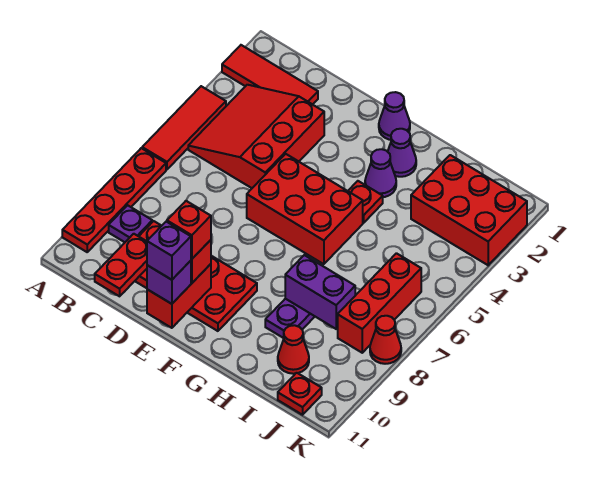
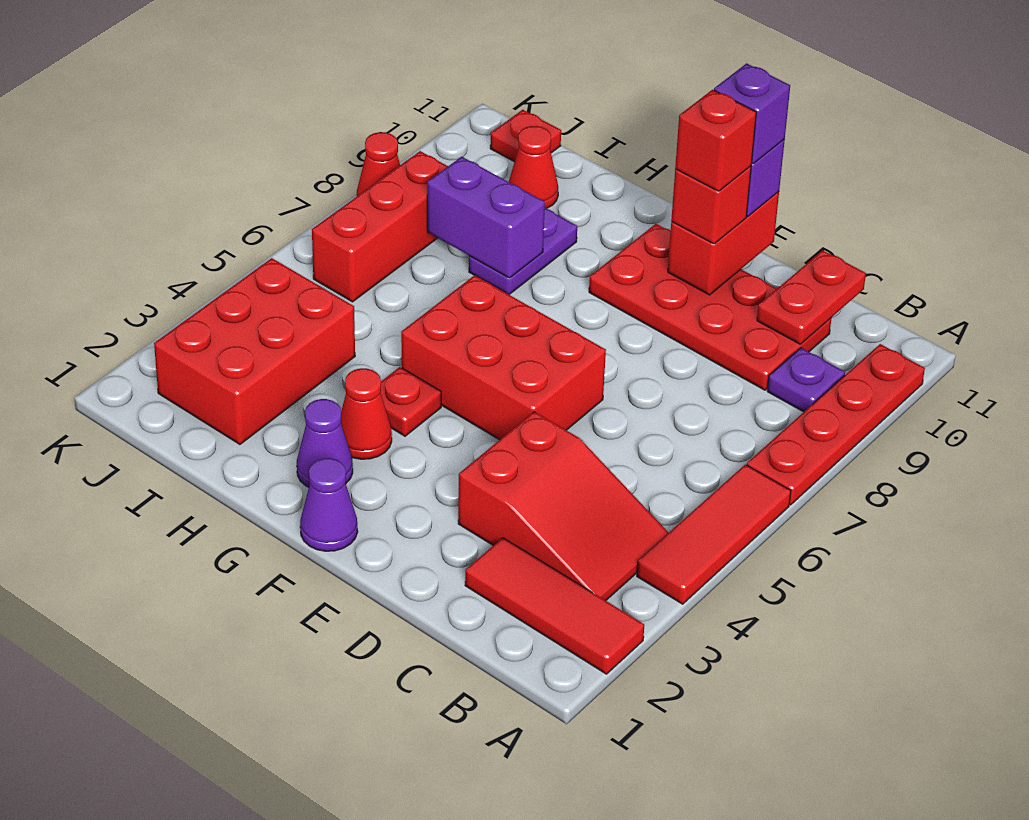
red 3x3 slope [188,85,324,188] -> red 2x3 slope [458,412,669,601]
purple 1x1 cone [365,149,396,197] -> red 1x1 cone [341,368,392,459]
red 2x3 brick [411,155,527,265] -> red 2x3 brick turned to [154,258,355,444]

